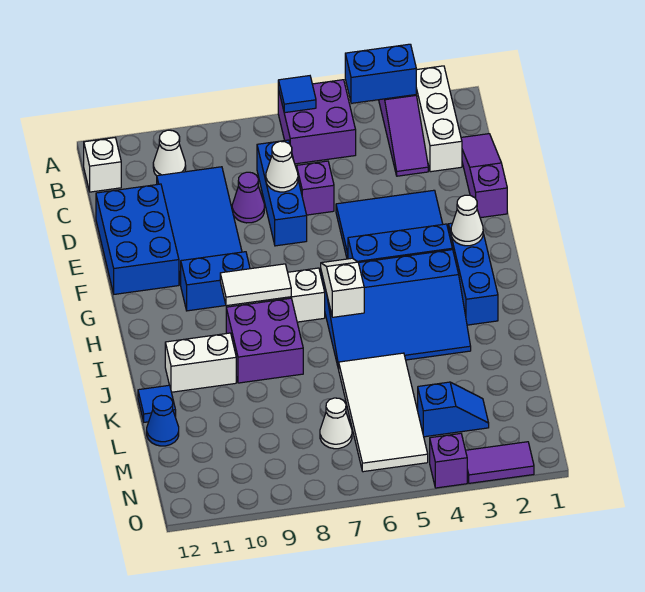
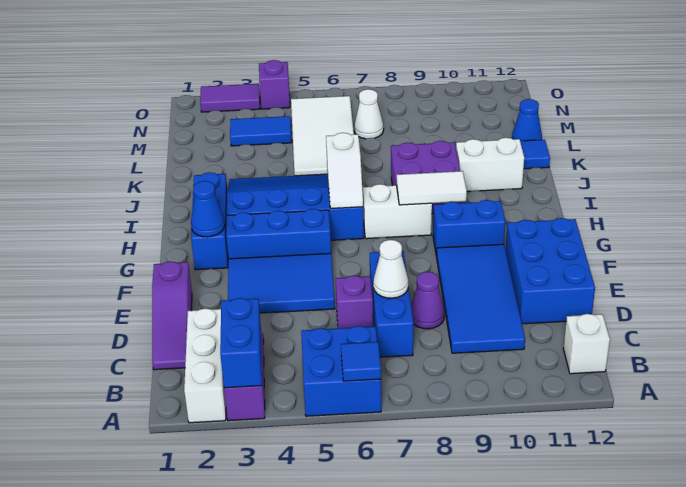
blue 1x2 brick [345,44,416,103] -> blue 1x2 brick turned to [220,298,262,388]
purple 2x2 brick [278,80,356,164] -> blue 2x2 brick [301,326,381,416]
white 1x1 cone [153,130,186,176] -> none
white 1x1 cone [451,195,483,246] -> blue 1x1 cone [191,181,225,237]
blue 1x2 slope [418,382,489,437] -> blue 1x2 tile [230,116,292,146]

